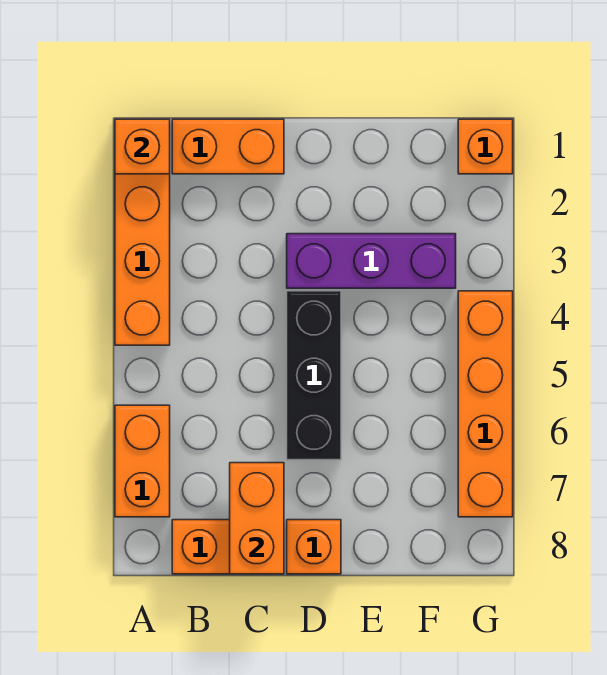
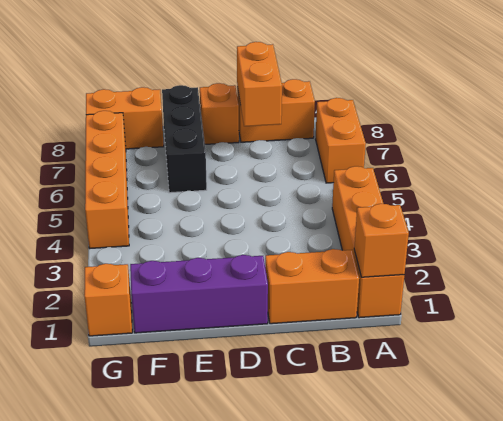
purple 1x3 brick [287,234,456,288] -> purple 1x3 brick moved to [130,255,268,333]
black 1x3 brick [287,291,341,460] -> black 1x3 brick moved to [162,85,207,193]
none -> orange 1x2 brick [86,87,164,149]

